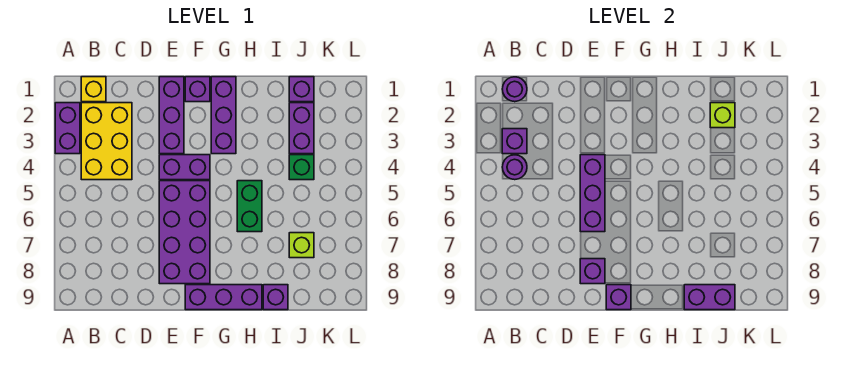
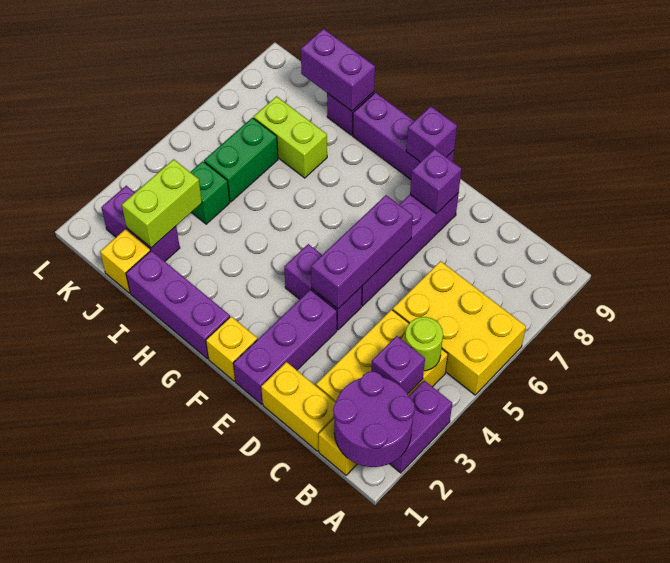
none -> yellow 2x3 brick [393,261,526,395]
purple 1x1 round brick [502,77,527,102] -> purple 2x2 round brick [333,372,415,467]
purple 1x1 round brick [502,155,527,180] -> lime 1x1 round brick [405,317,443,371]
none -> yellow 1x2 brick [261,362,336,451]
purple 2x4 brick [159,181,210,284] -> purple 1x4 brick [361,193,459,306]
purple 1x1 brick [185,77,210,102] -> yellow 1x1 brick [206,316,257,381]
purple 1x3 brick [211,77,236,154] -> purple 1x3 brick turned to [126,251,230,359]
green 1x2 brick [237,181,262,232] -> green 1x2 brick moved to [204,118,278,202]
purple 1x1 brick [289,77,314,102] -> yellow 1x1 brick [100,229,150,293]
purple 1x2 brick [289,103,314,154] -> purple 1x2 brick turned to [101,186,180,261]
lime 1x1 brick [710,103,735,128] -> lime 1x2 brick [122,159,202,248]
lime 1x1 brick [289,233,314,258] -> lime 1x2 brick [254,96,327,178]

